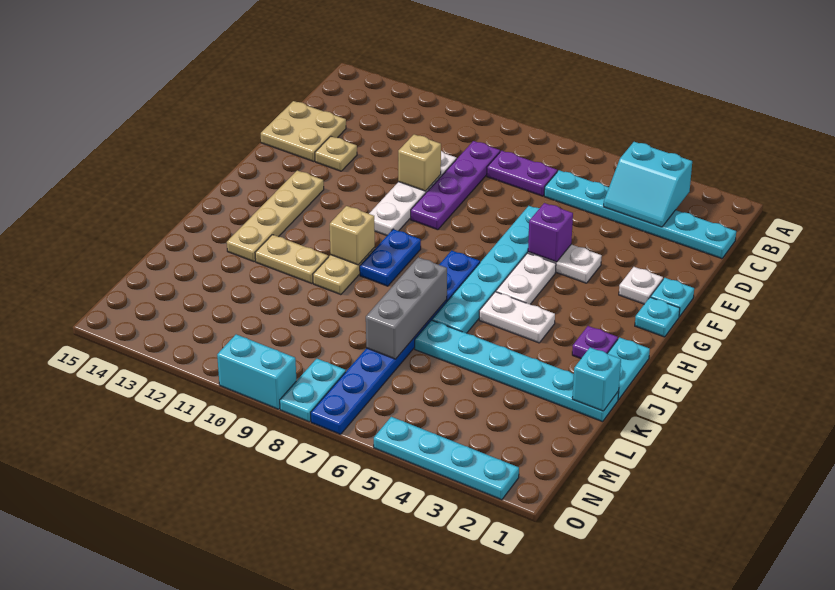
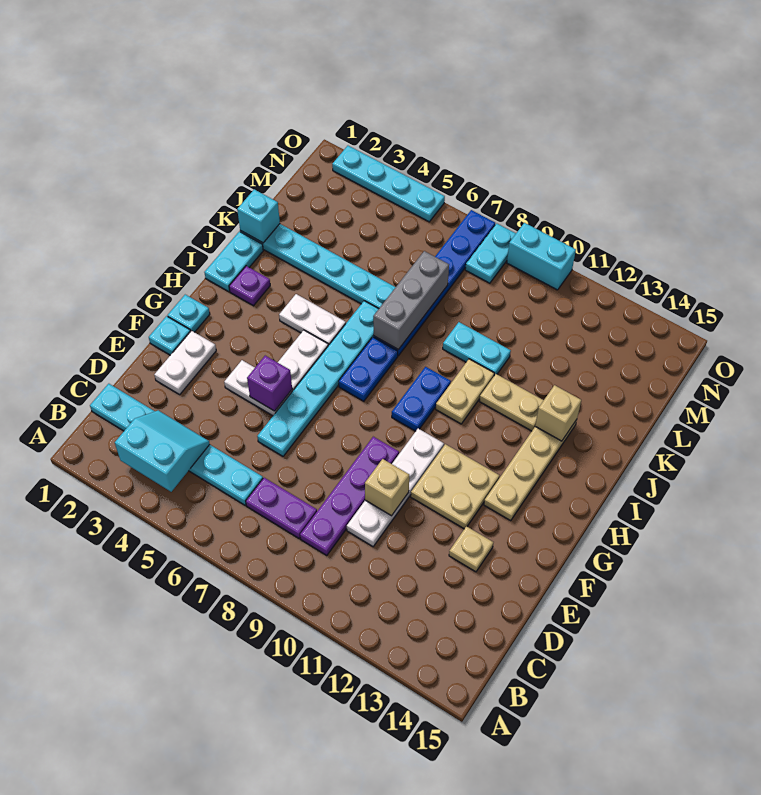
tan 2x2 plate [261,101,346,162] -> tan 2x2 plate moved to [411,444,499,529]
white 1x1 plate [619,267,663,304] -> white 1x2 plate [154,331,216,394]
tan 1x1 brick [330,206,375,265] -> tan 1x1 brick moved to [535,385,581,441]
none -> cyan 1x2 plate [443,322,511,375]

